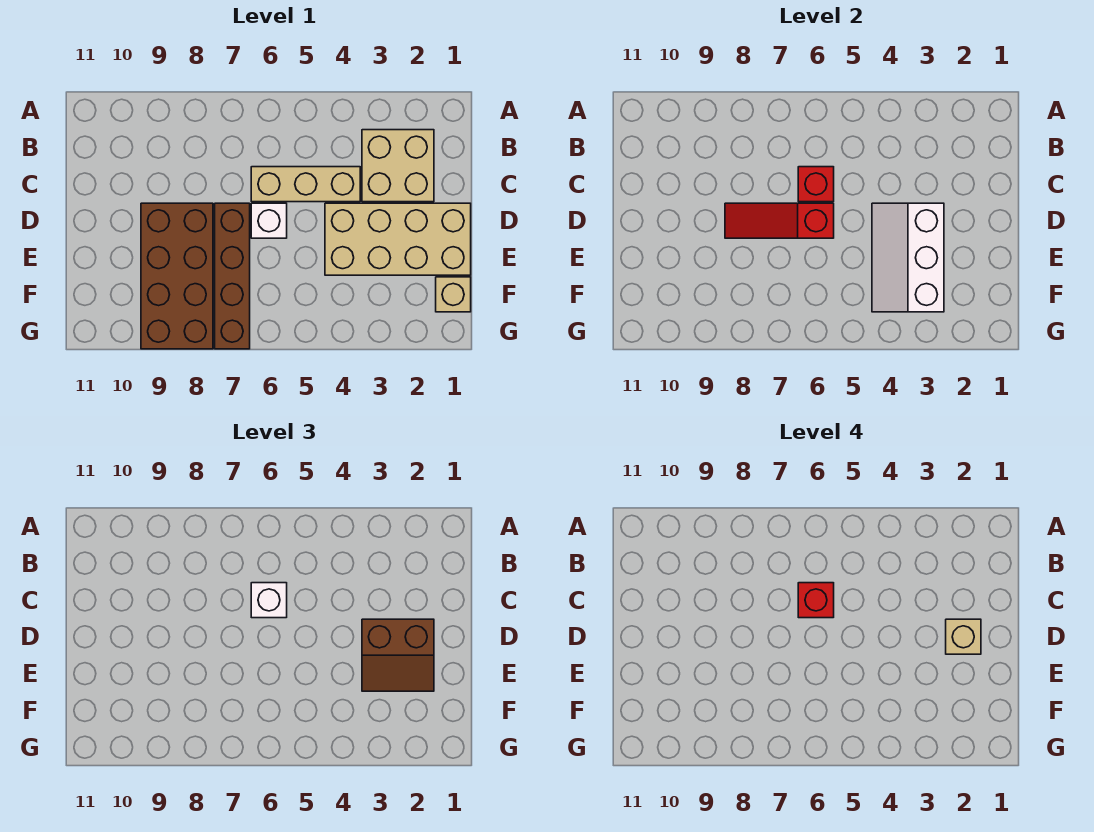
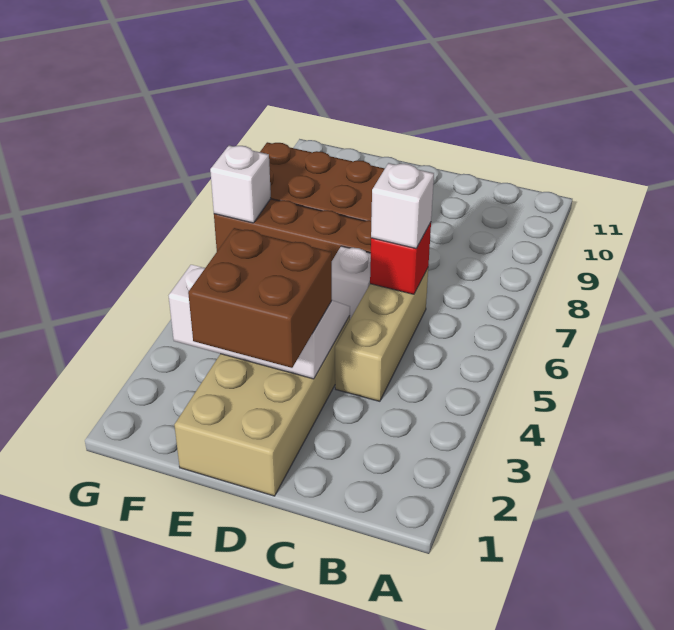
tan 2x2 brick [362,130,434,202] -> none
red 1x1 brick [798,583,834,618] -> none
brown 2x2 slope [362,619,434,691] -> brown 2x2 brick [188,228,332,368]
tan 1x1 brick [946,619,981,654] -> none
red 1x3 slope [725,203,834,238] -> none
tan 1x1 brick [436,277,471,312] -> none
none -> white 1x1 brick [210,145,271,223]

